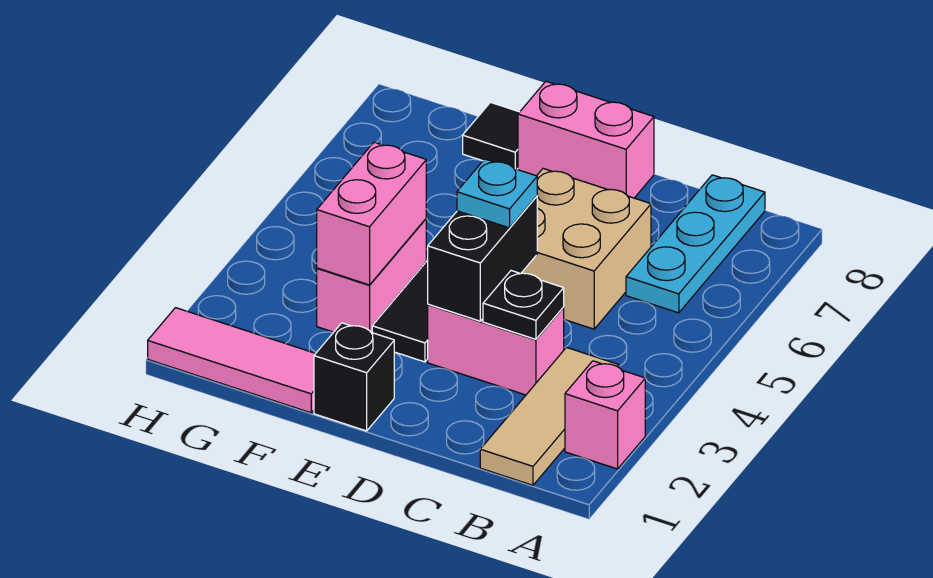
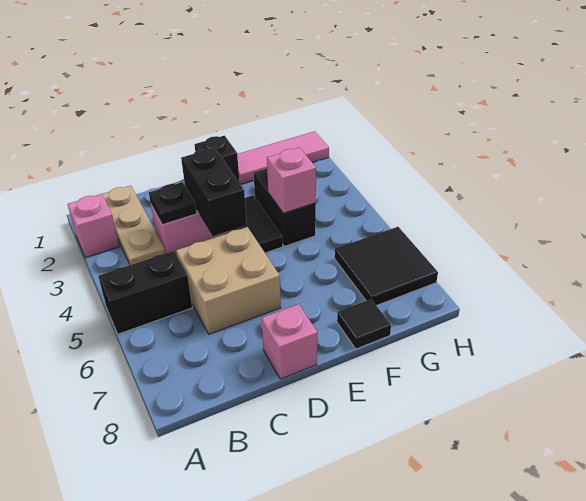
none -> black 1x2 brick [98,251,192,334]
tan 1x3 tile [480,348,619,485] -> tan 1x3 plate [102,186,165,265]
cyan 1x3 plate [626,175,765,313] -> none
cyan 1x1 plate [457,159,537,228] -> none
pink 1x2 brick [518,81,654,198] -> pink 1x1 brick [262,304,317,379]
pink 1x2 brick [317,219,426,332] -> black 1x2 brick [253,168,316,246]
pink 1x2 brick [317,142,426,285] -> pink 1x1 brick [267,148,316,213]
none -> black 2x2 tile [335,227,438,306]

